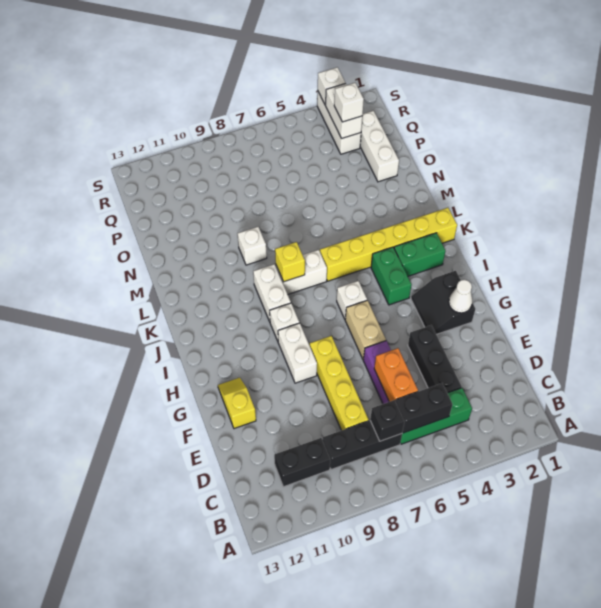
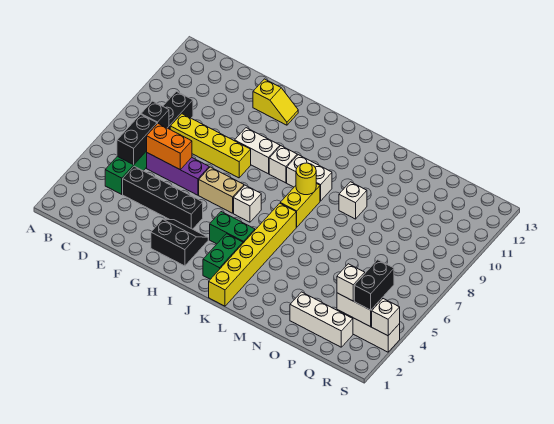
black 1x2 brick [274,438,330,487] -> black 1x2 brick moved to [354,260,394,310]
black 1x3 brick [408,325,462,393] -> black 1x4 brick [123,166,203,229]
white 1x1 cone [449,280,472,313] -> none
white 1x2 brick [276,250,327,294] -> yellow 1x2 brick [280,183,320,227]
yellow 1x1 brick [275,242,305,282] -> yellow 1x1 round brick [296,163,316,195]

